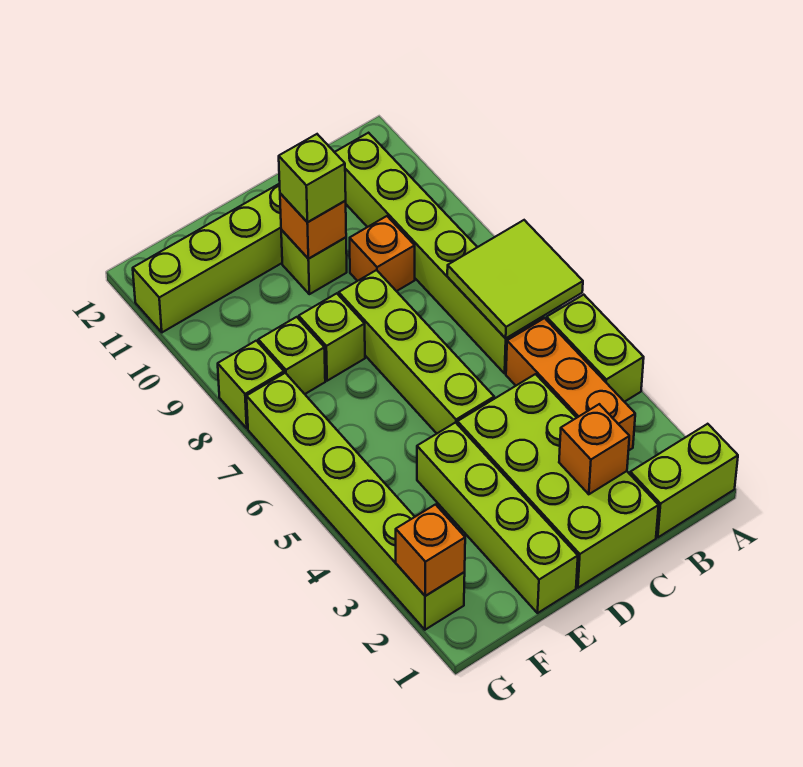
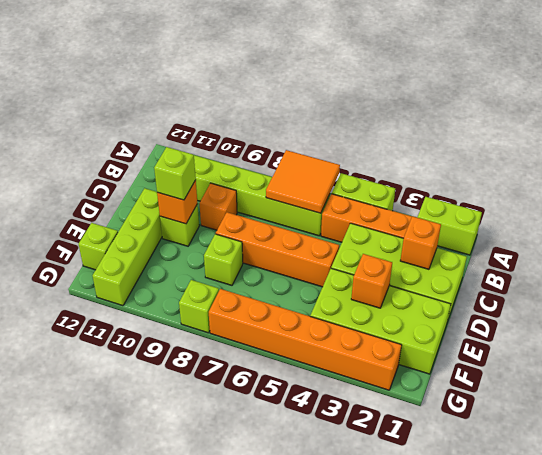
lime 1x2 brick [630,424,738,537] -> lime 1x2 brick turned to [417,197,482,255]
lime 2x2 tile [447,220,583,338] -> orange 2x2 tile [266,150,340,213]
lime 1x4 brick [339,270,494,433] -> orange 1x4 brick [216,212,339,287]
lime 1x4 brick [417,423,578,613] -> lime 2x4 brick [310,268,451,374]
lime 1x1 brick [258,317,325,394] -> lime 1x1 brick moved to [79,223,118,270]
lime 1x6 brick [247,373,465,630] -> orange 1x6 brick [209,289,402,390]
orange 1x1 brick [396,505,465,596] -> orange 1x1 brick moved to [351,254,392,308]

